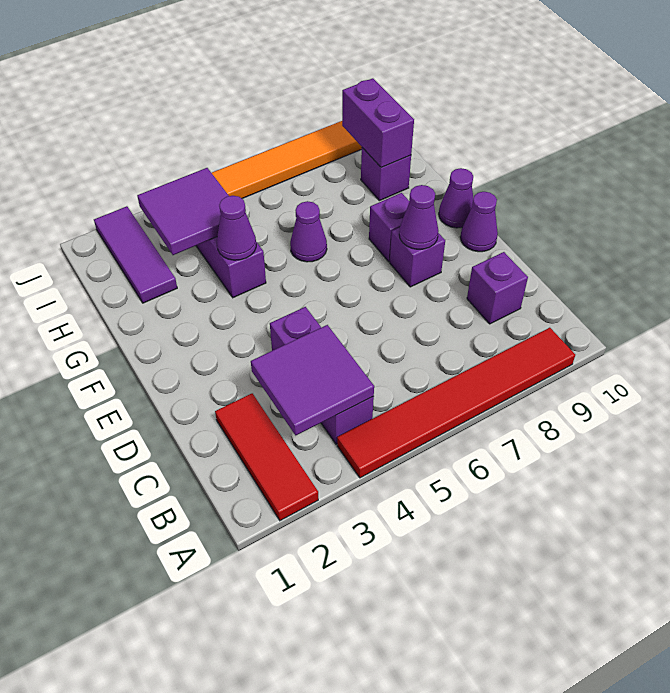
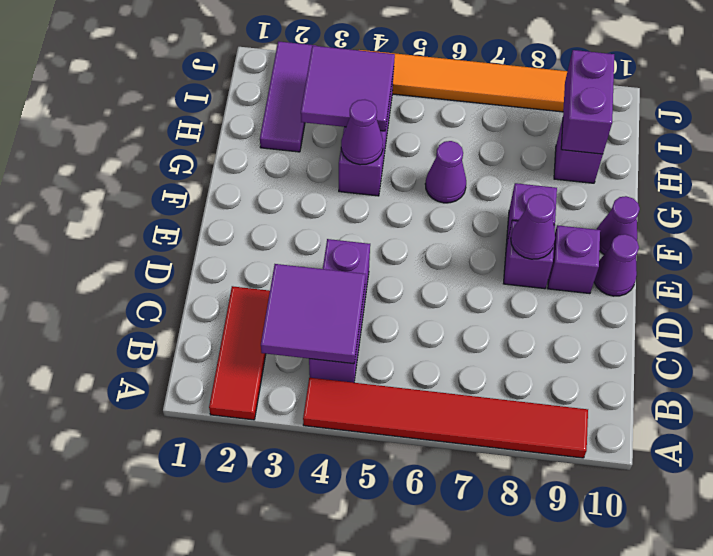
purple 1x1 brick [467,252,528,324] -> purple 1x1 brick moved to [548,225,600,294]

